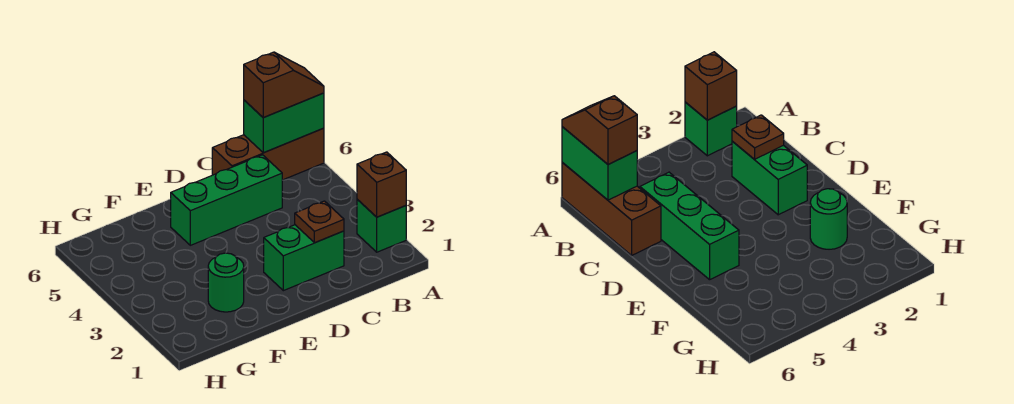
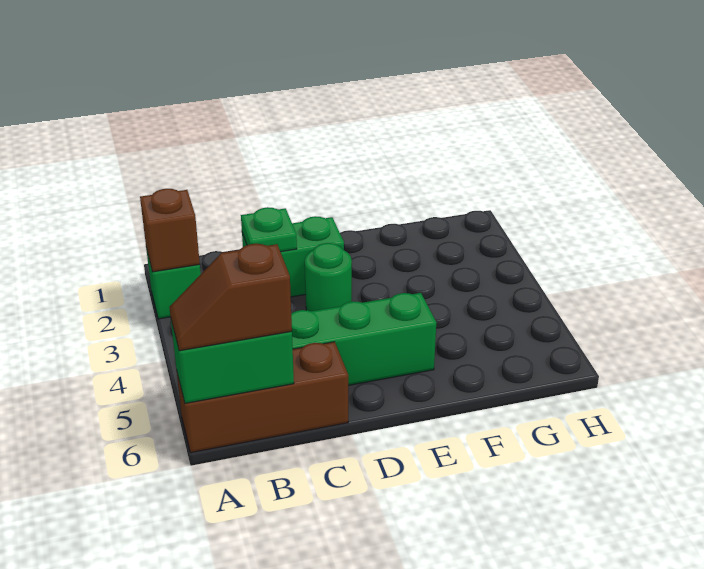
brown 1x1 plate [295,201,344,243] -> green 1x1 plate [241,207,297,252]
green 1x1 round brick [208,253,244,312] -> green 1x1 round brick moved to [305,243,352,311]

